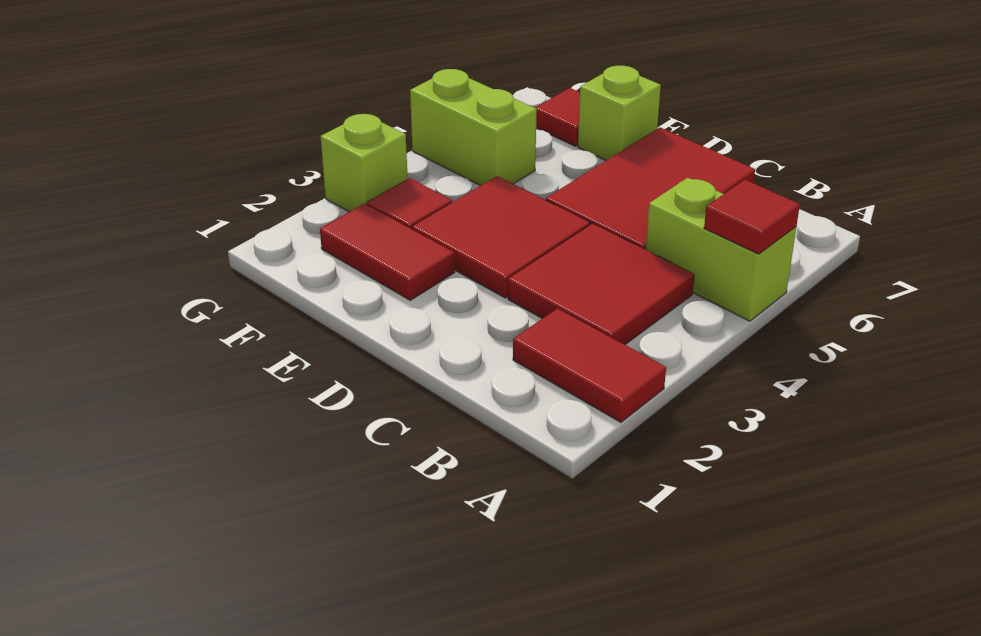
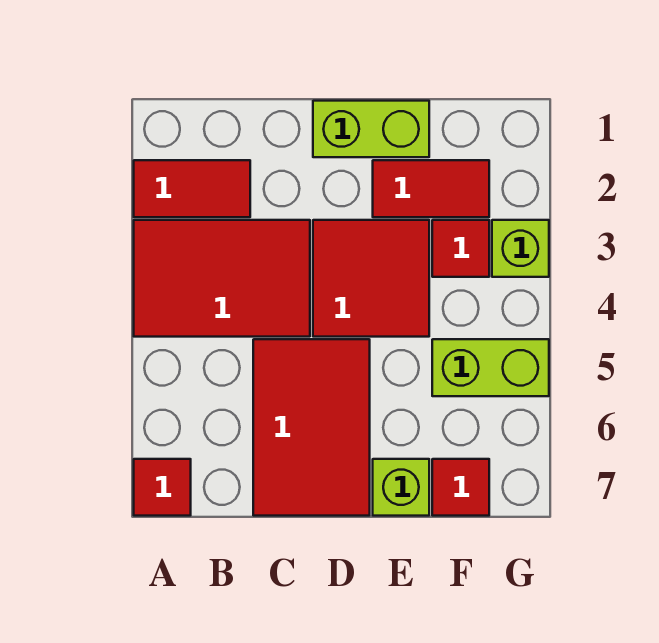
lime 1x2 brick [646,178,796,321] -> lime 1x2 brick moved to [313,101,429,157]
red 1x1 tile [704,180,800,254] -> red 1x1 tile moved to [134,459,191,516]
red 2x2 tile [508,223,695,345] -> red 2x3 tile [134,220,310,337]

